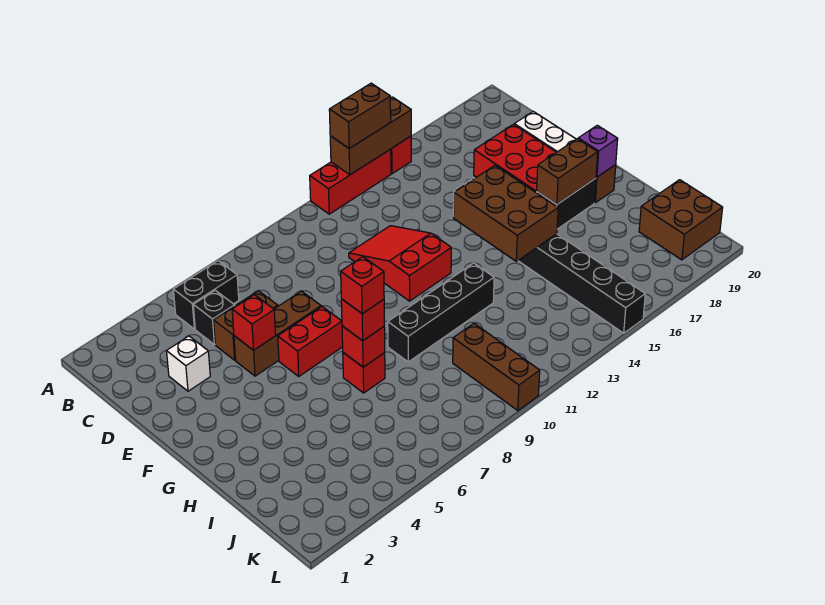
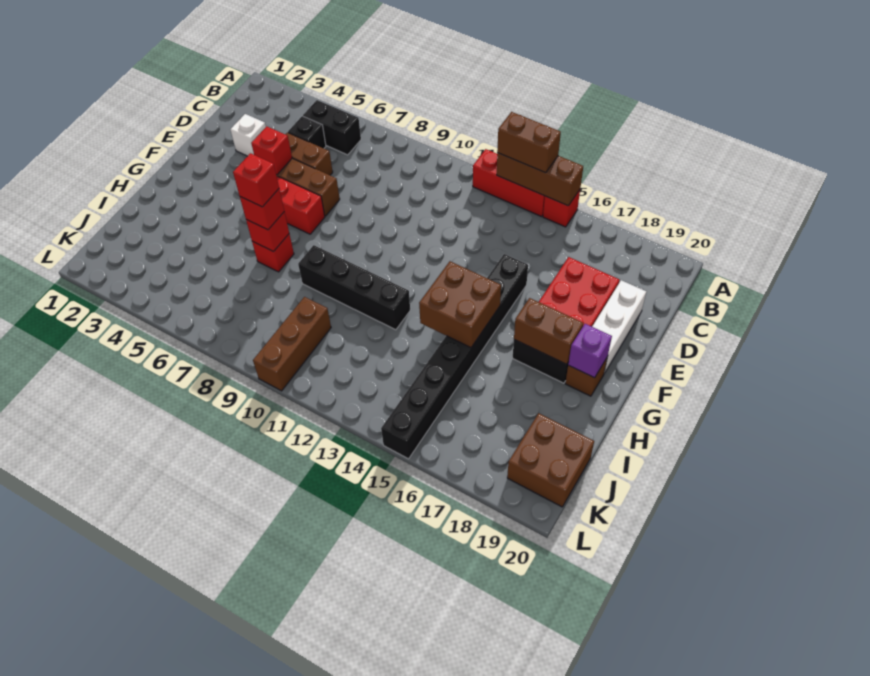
red 2x3 slope [349,226,451,301] -> none
brown 2x3 brick [454,166,558,261] -> brown 2x2 brick [419,261,501,348]

